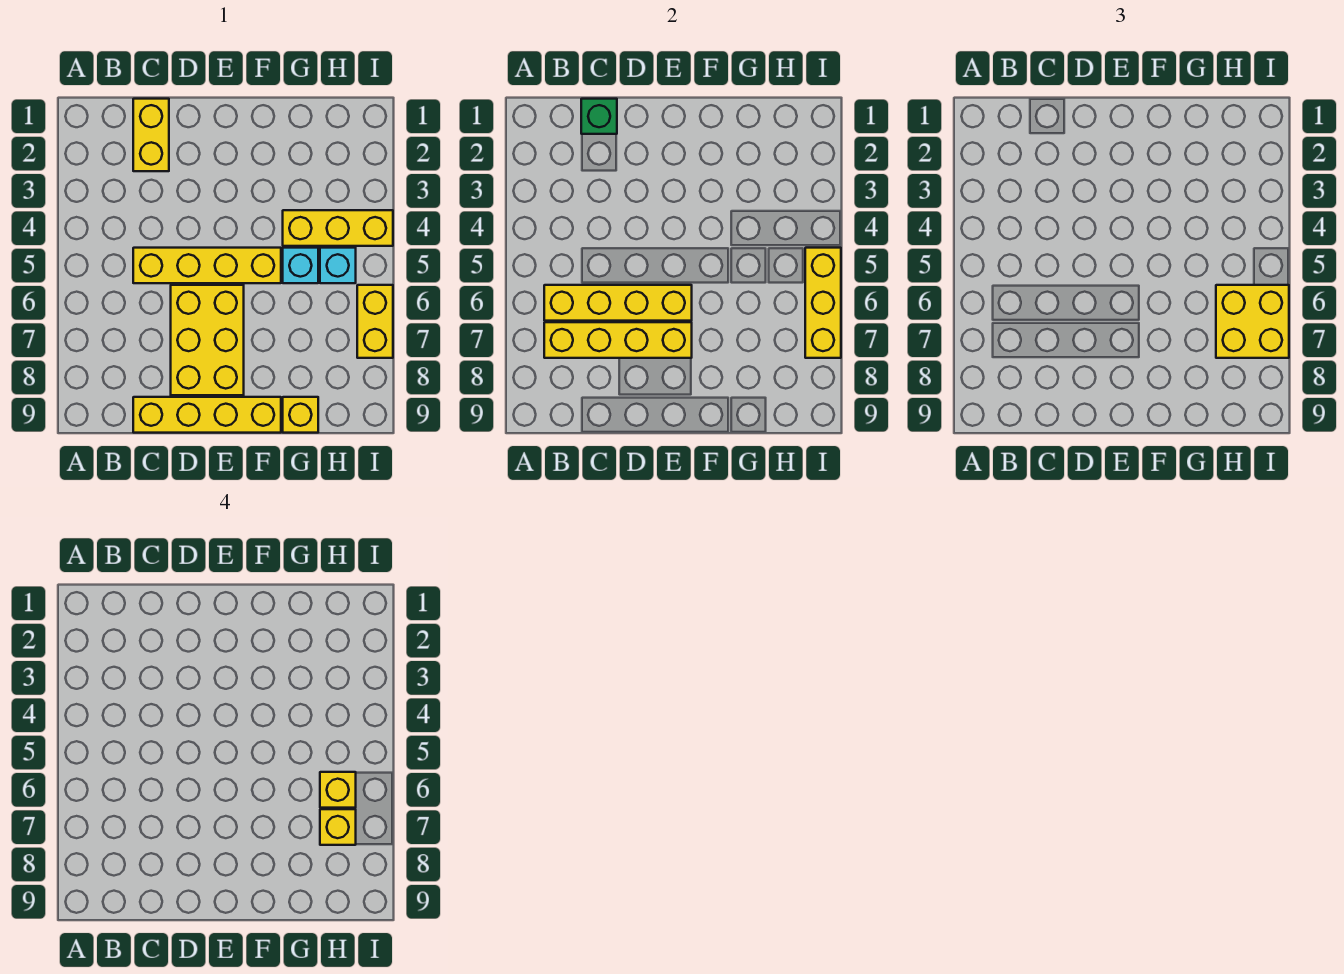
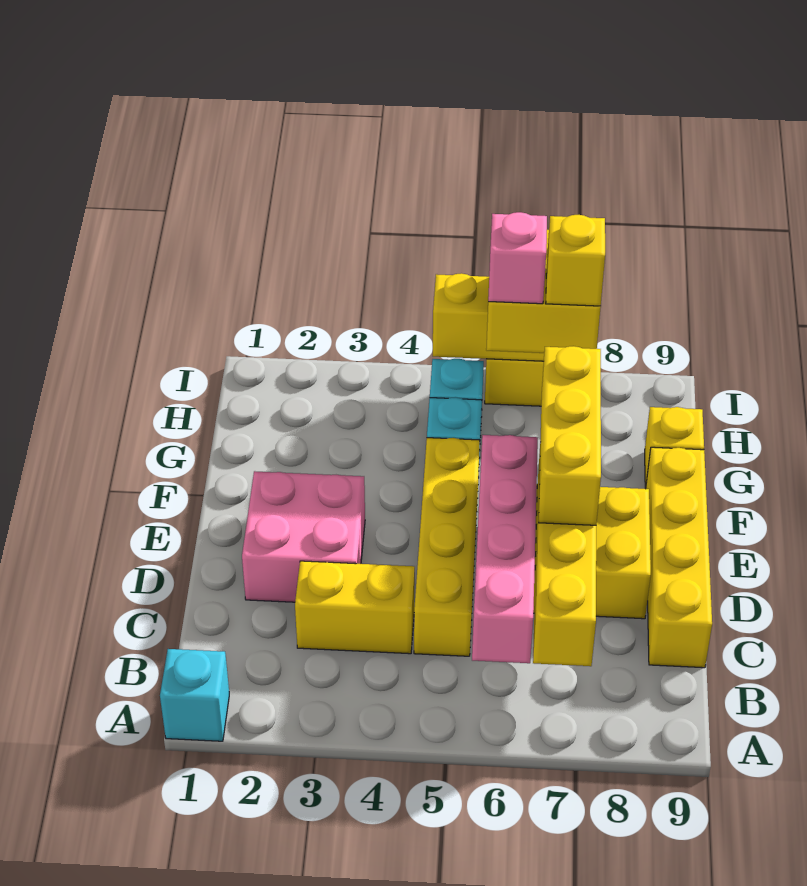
none -> cyan 1x1 brick [160,649,229,741]
yellow 1x4 brick [544,285,692,321] -> pink 1x4 brick [472,435,538,663]
yellow 1x2 brick [133,99,169,171] -> yellow 1x2 brick moved to [295,561,415,654]
green 1x1 brick [581,99,617,134] -> none
none -> pink 2x2 brick [242,471,365,602]
yellow 1x3 brick [283,210,393,246] -> yellow 1x3 brick moved to [539,346,601,525]
yellow 1x1 brick [320,772,356,808] -> pink 1x1 brick [488,212,547,304]

